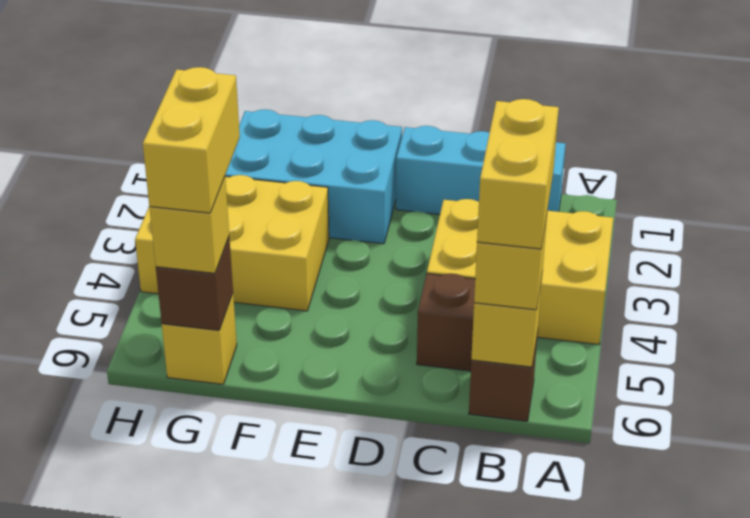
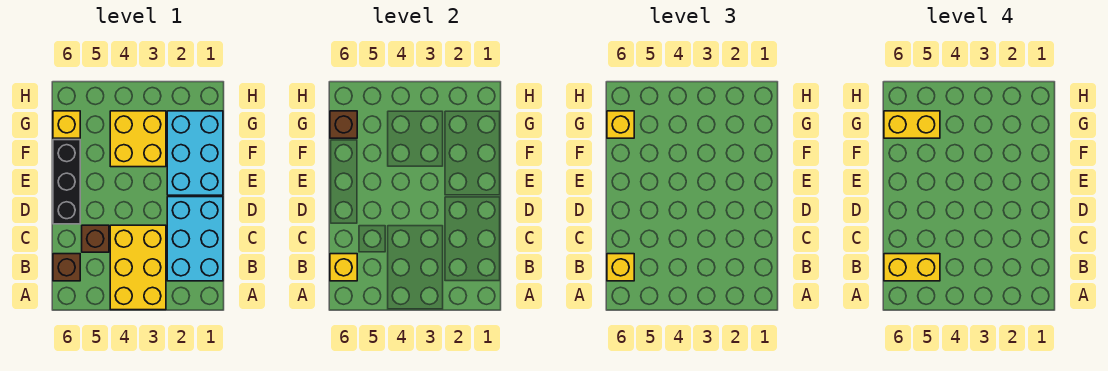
cyan 1x3 brick [396,126,566,214] -> cyan 2x3 brick [167,197,223,281]
none -> black 1x3 brick [53,140,80,224]
yellow 2x3 brick [135,175,329,311] -> yellow 2x2 brick [110,111,166,167]

